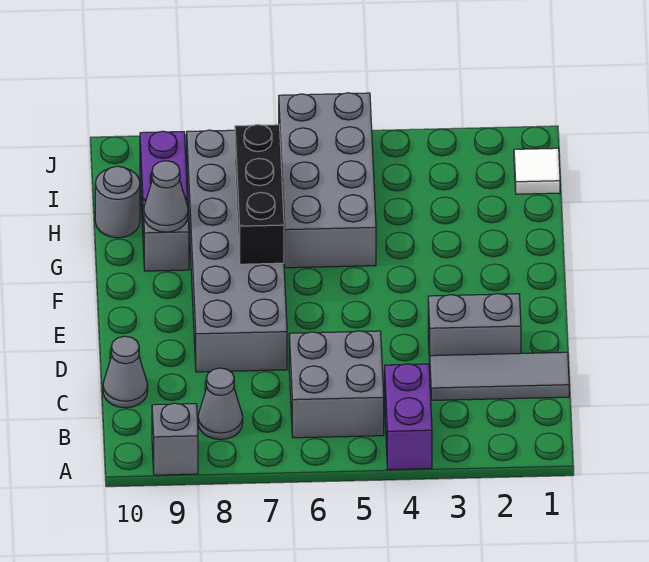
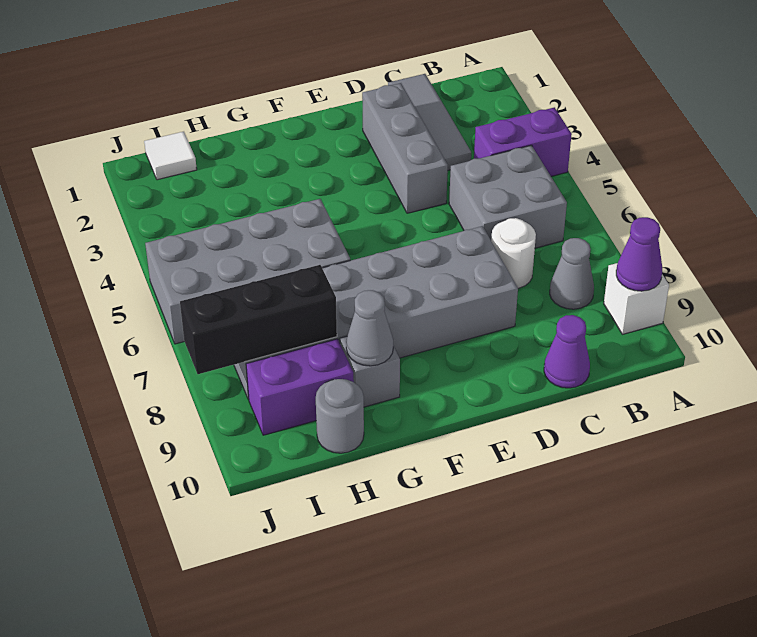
grey 1x1 brick [152,403,198,475] -> white 1x1 brick [604,263,669,334]
none -> purple 1x1 cone [616,217,662,291]
none -> white 1x1 round brick [491,218,536,288]
grey 1x1 cone [103,336,148,408] -> purple 1x1 cone [544,315,590,388]
grey 1x2 brick [428,294,521,362] -> grey 1x3 brick [362,83,448,213]
black 1x3 brick [235,124,284,264] -> black 1x3 brick moved to [180,265,337,374]

